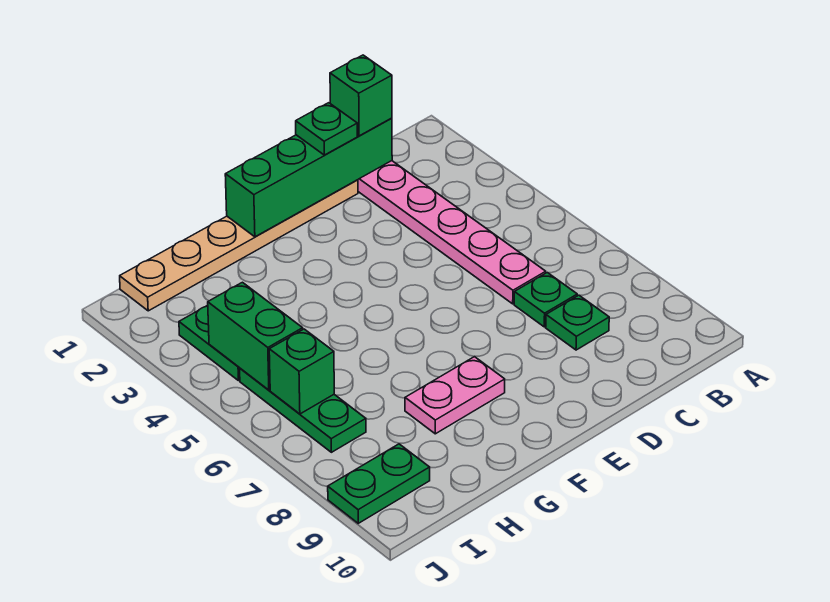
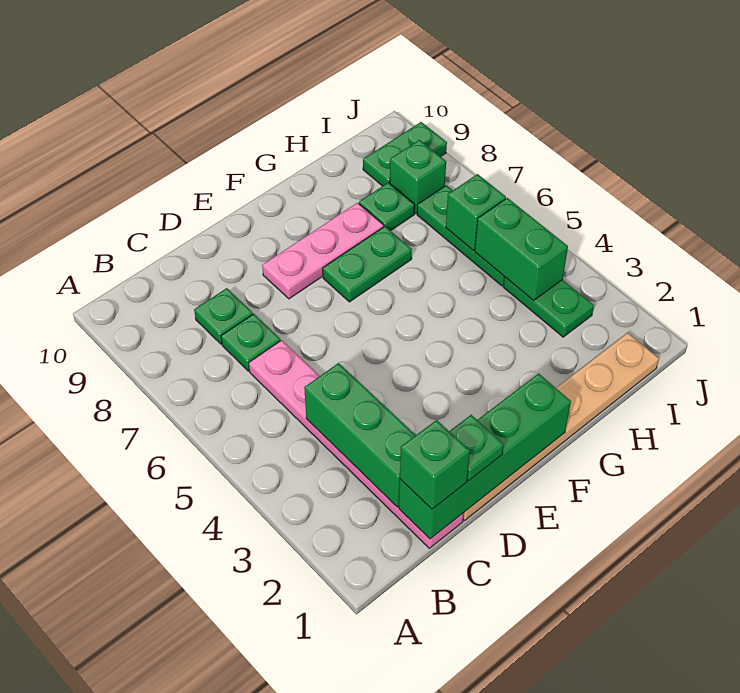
none -> green 1x3 brick [304,363,416,507]
none -> green 1x2 plate [323,226,412,302]
pink 1x2 plate [405,357,505,434] -> pink 1x3 plate [262,203,384,299]
none -> green 1x1 plate [359,182,415,231]
none -> green 1x1 brick [390,140,446,214]

